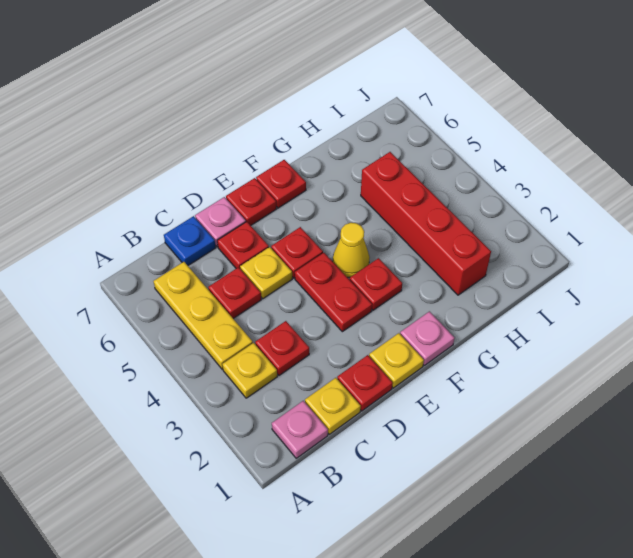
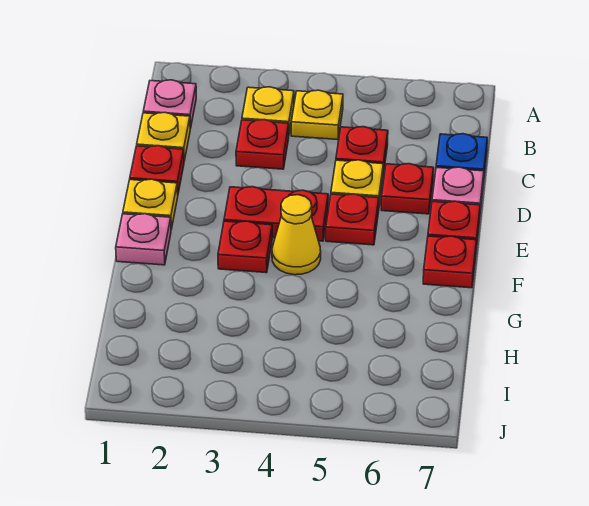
yellow 1x3 plate [154,262,253,369] -> yellow 1x1 plate [291,90,343,140]
red 1x4 brick [361,152,491,295] -> none

